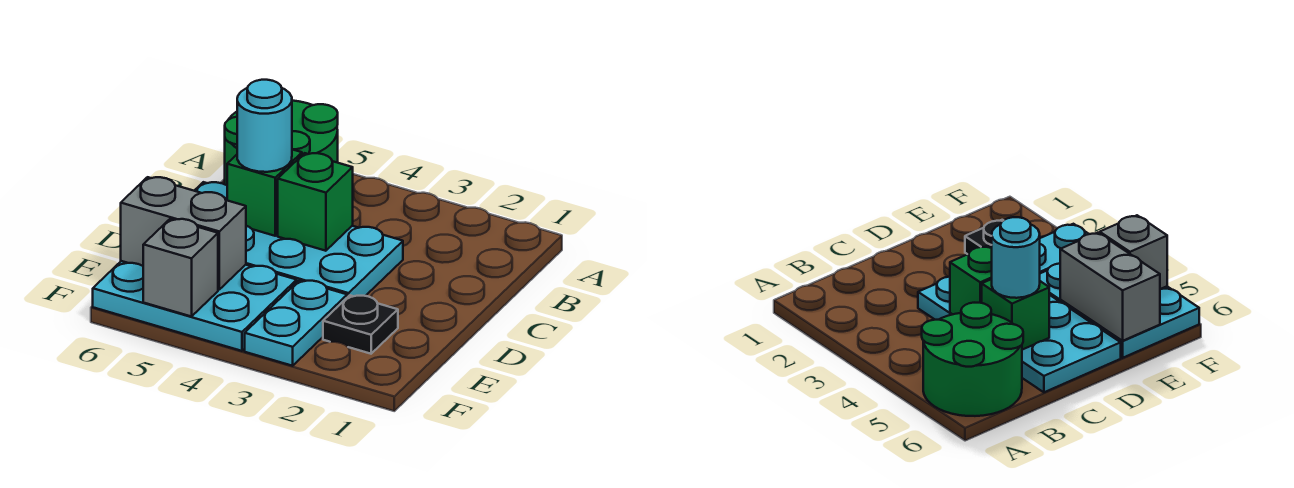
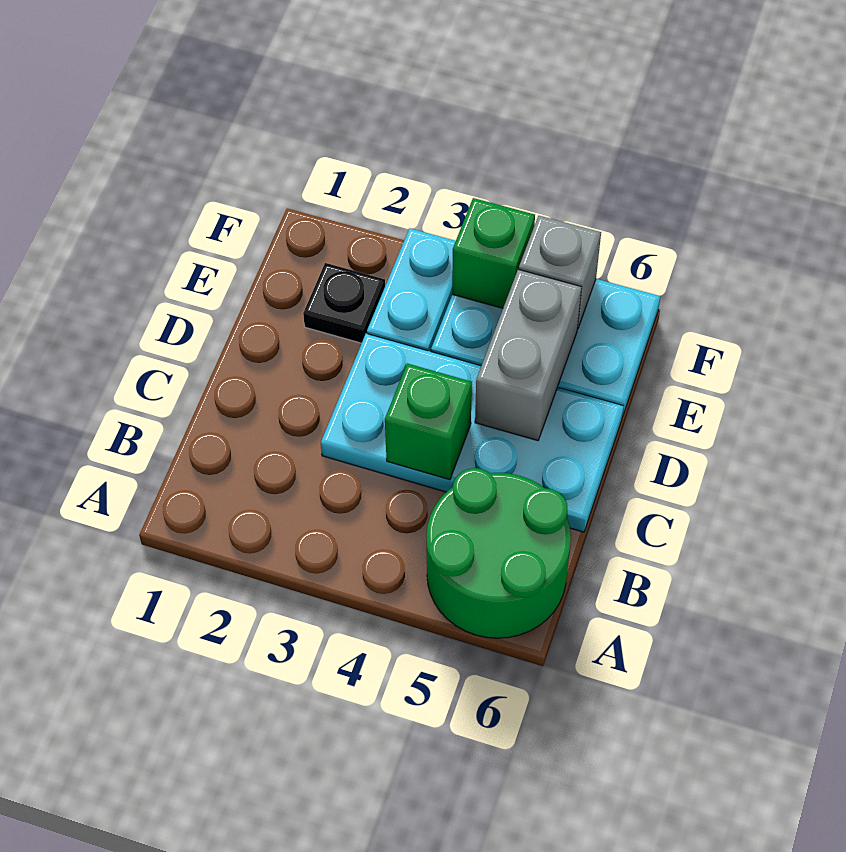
green 1x1 brick [227,149,302,236] -> green 1x1 brick moved to [452,198,535,308]
cyan 1x1 round brick [237,80,292,172] -> none
grey 1x2 brick [121,177,246,289] -> grey 1x2 brick turned to [475,269,582,441]

